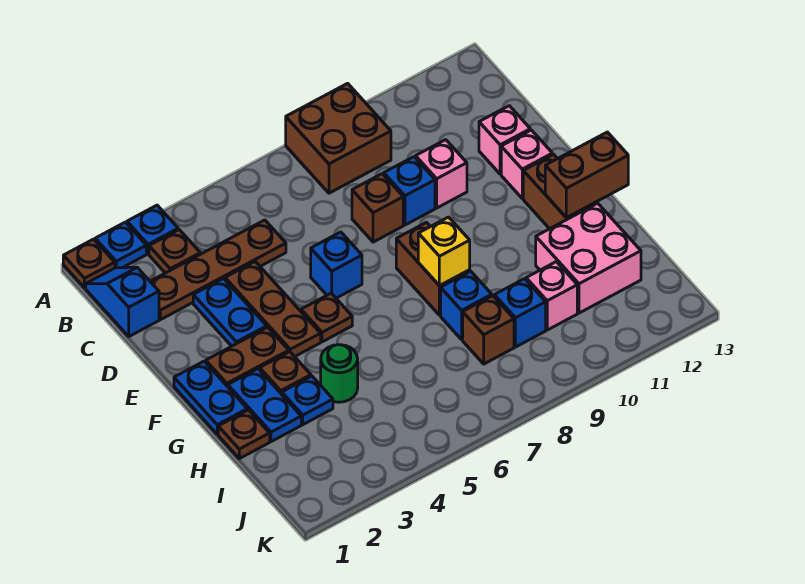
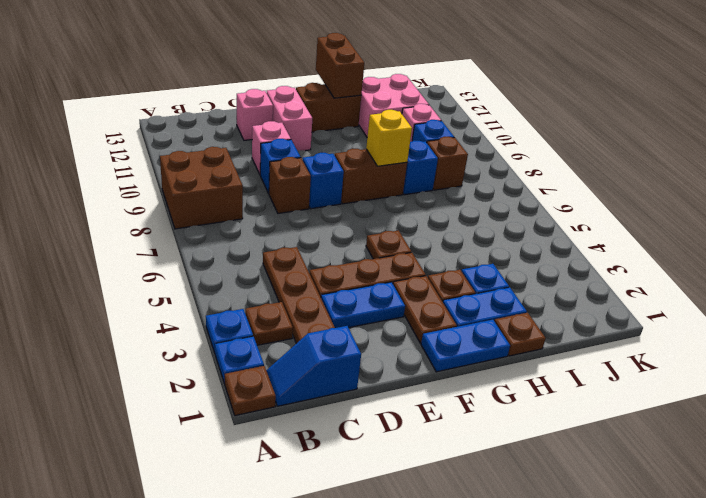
blue 1x1 brick [311,232,362,298] -> blue 1x1 brick moved to [303,152,344,209]
pink 1x1 brick [501,130,552,198] -> pink 1x2 brick [267,86,312,151]
green 1x1 round brick [321,345,358,402] -> none

